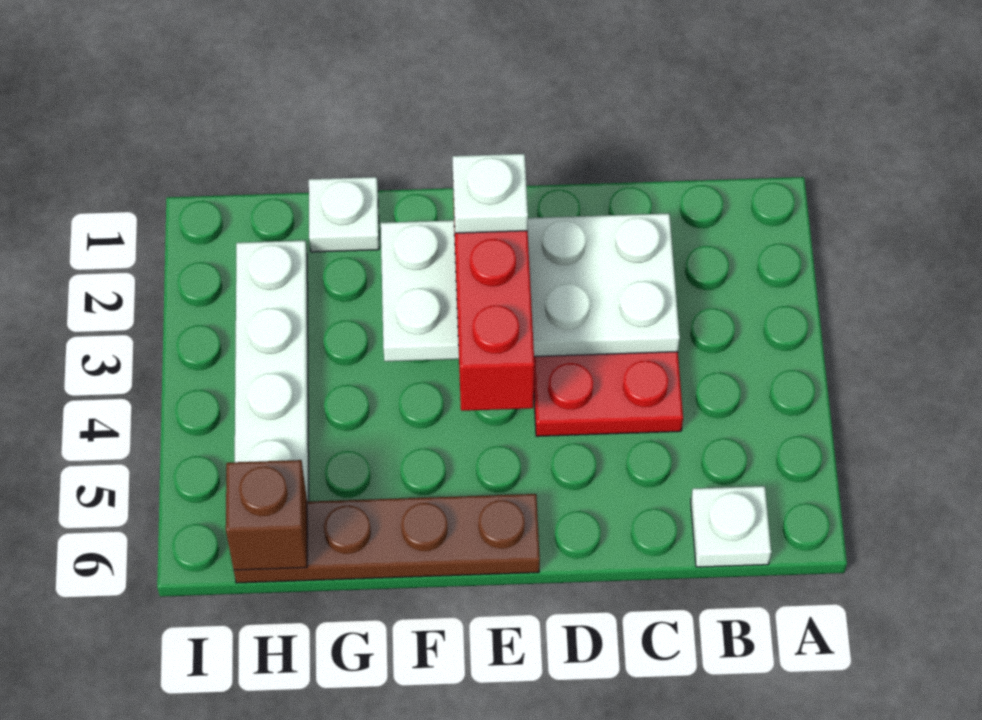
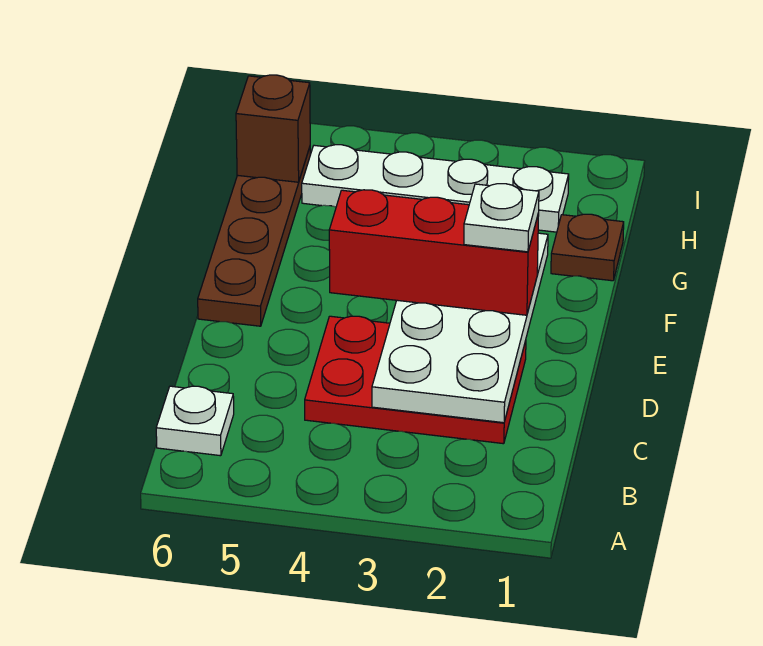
white 1x1 plate [309,177,379,252] -> brown 1x1 plate [551,214,624,281]

